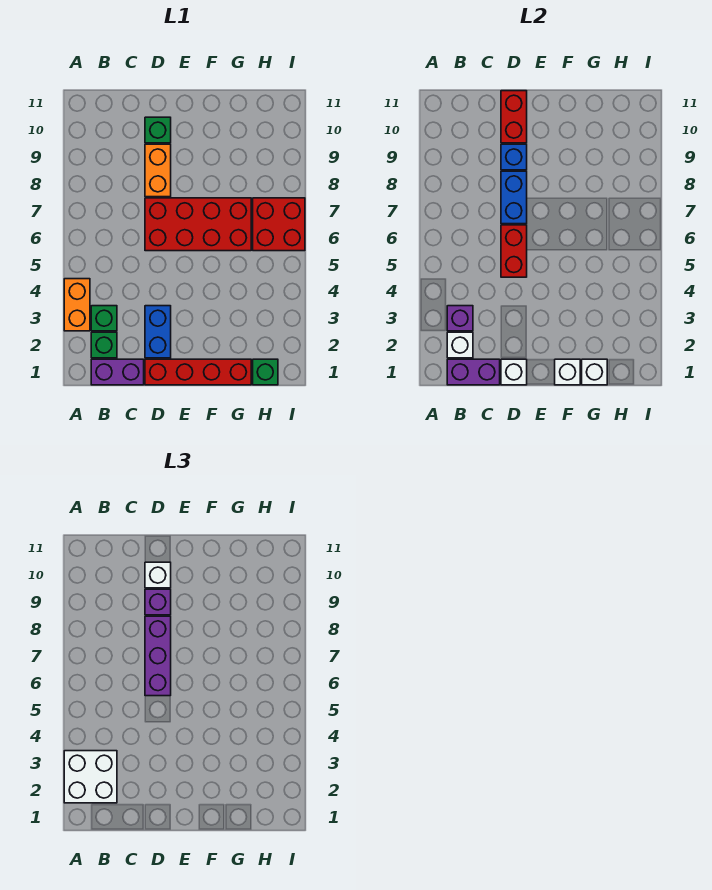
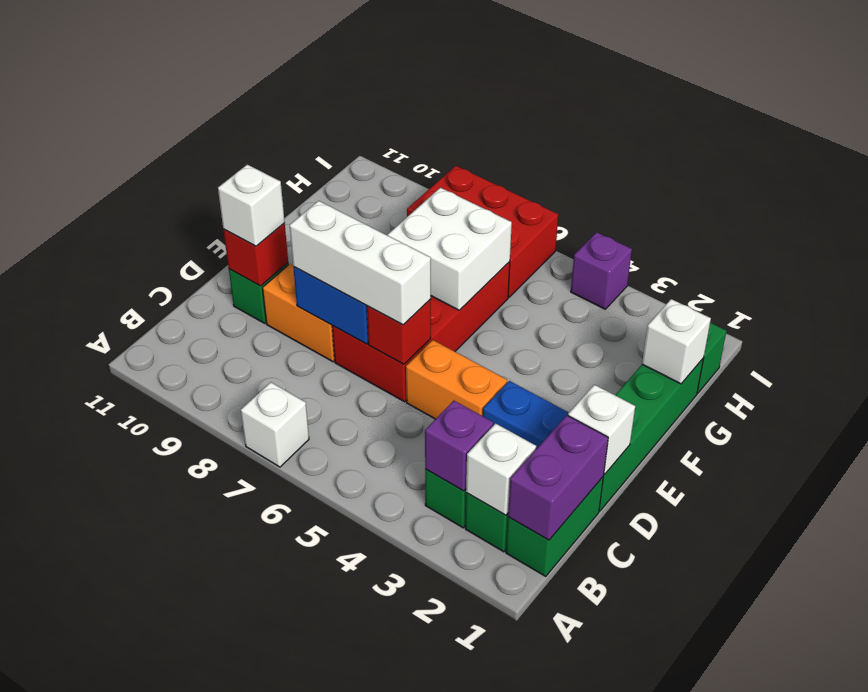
white 2x2 brick [64,751,117,803] -> white 2x2 brick moved to [387,188,512,310]
orange 1x2 brick [64,279,90,331] -> orange 1x2 brick moved to [406,340,507,419]
purple 1x2 brick [91,359,144,385] -> green 1x2 brick [506,477,603,576]
red 1x4 brick [145,359,251,385] -> green 1x4 brick [599,358,704,511]
red 1x2 brick [501,225,527,277] -> red 1x1 brick [367,299,431,364]
purple 1x3 brick [145,616,171,696] -> white 1x3 brick [290,201,431,325]
blue 1x1 brick [501,144,527,170] -> none
purple 1x1 brick [145,589,171,615] -> purple 1x1 brick moved to [571,232,632,309]
red 1x2 brick [501,91,527,143] -> red 1x1 brick [223,223,288,286]
white 1x1 brick [555,359,580,385] -> white 1x1 brick moved to [241,382,309,467]
red 2x2 brick [253,198,305,251] -> red 2x3 brick [407,166,558,297]

